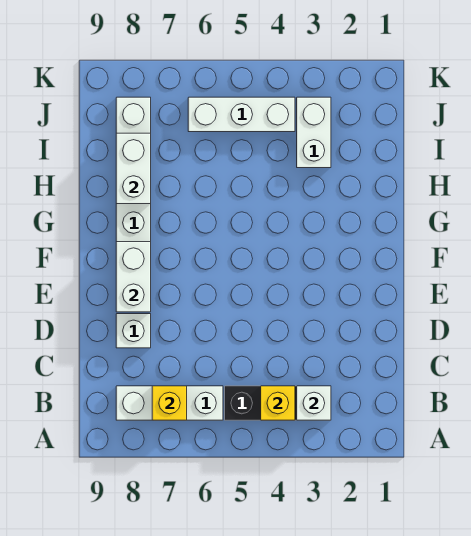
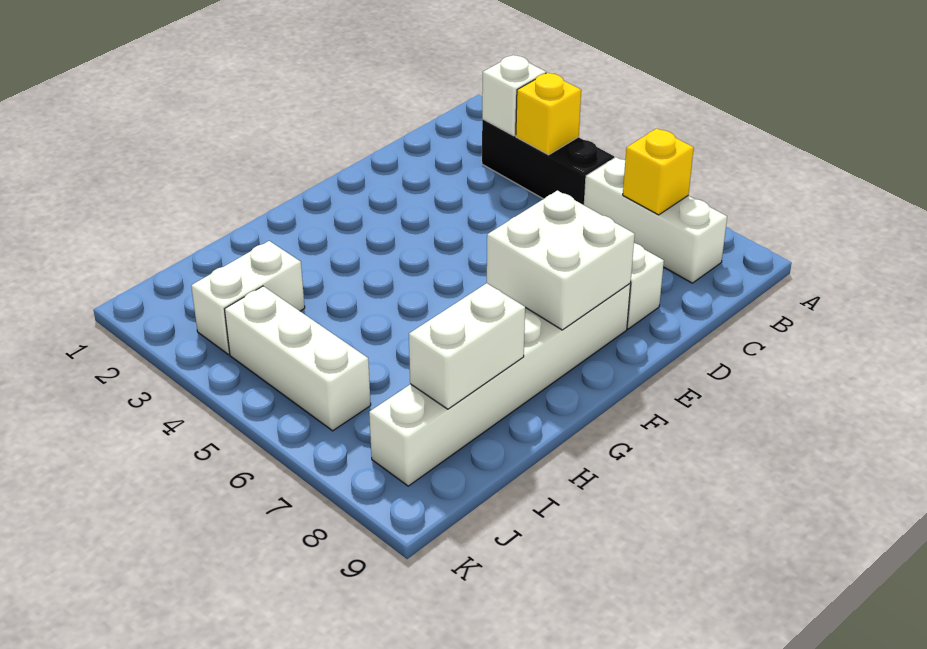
white 1x2 brick [116,242,151,312] -> white 2x2 brick [487,191,635,330]

